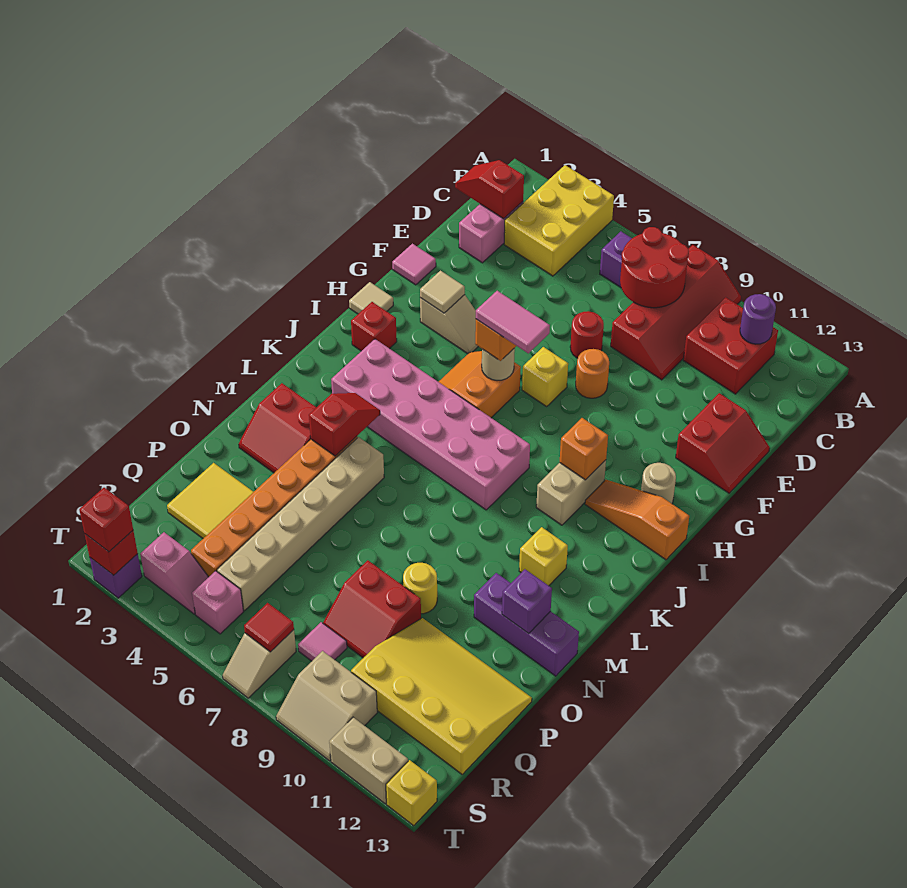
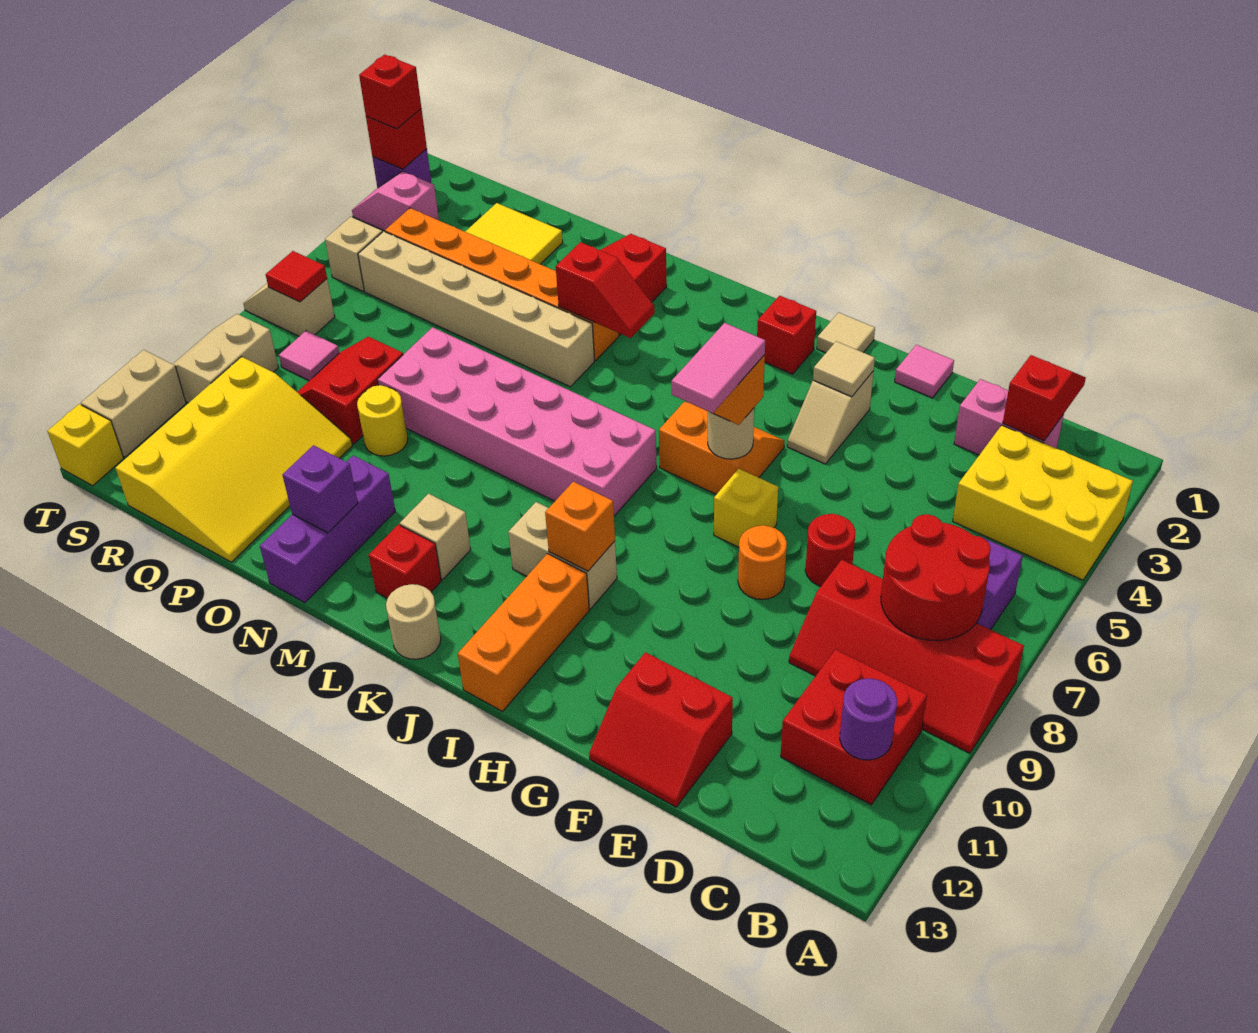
tan 1x1 round brick [641,463,676,504] -> tan 1x1 round brick moved to [386,584,441,659]
orange 1x3 slope [585,480,689,560] -> orange 1x3 brick [458,554,589,711]
pink 2x6 brick [331,339,530,510] -> pink 2x6 brick turned to [377,327,657,516]
yellow 1x1 brick [519,527,568,586] -> tan 1x1 brick [400,494,471,579]
none -> red 1x1 brick [369,525,441,598]
pink 1x2 slope [140,532,208,614] -> pink 1x2 slope turned to [352,171,439,231]
pink 1x1 brick [192,571,243,634] -> tan 1x1 brick [325,217,382,291]

